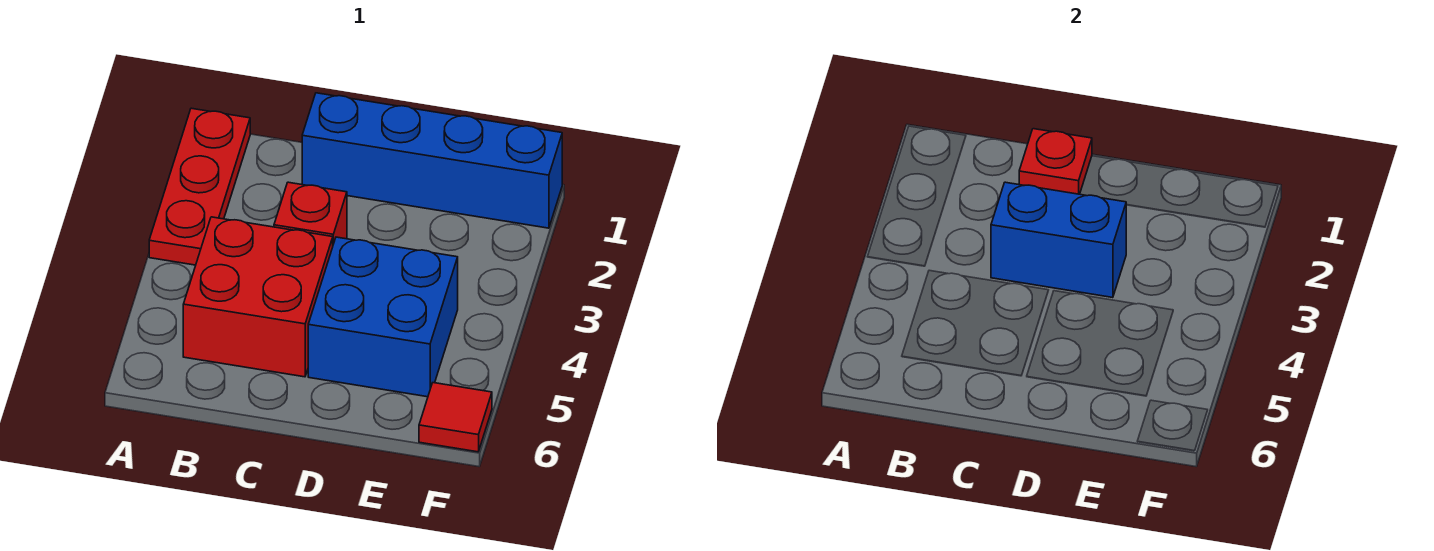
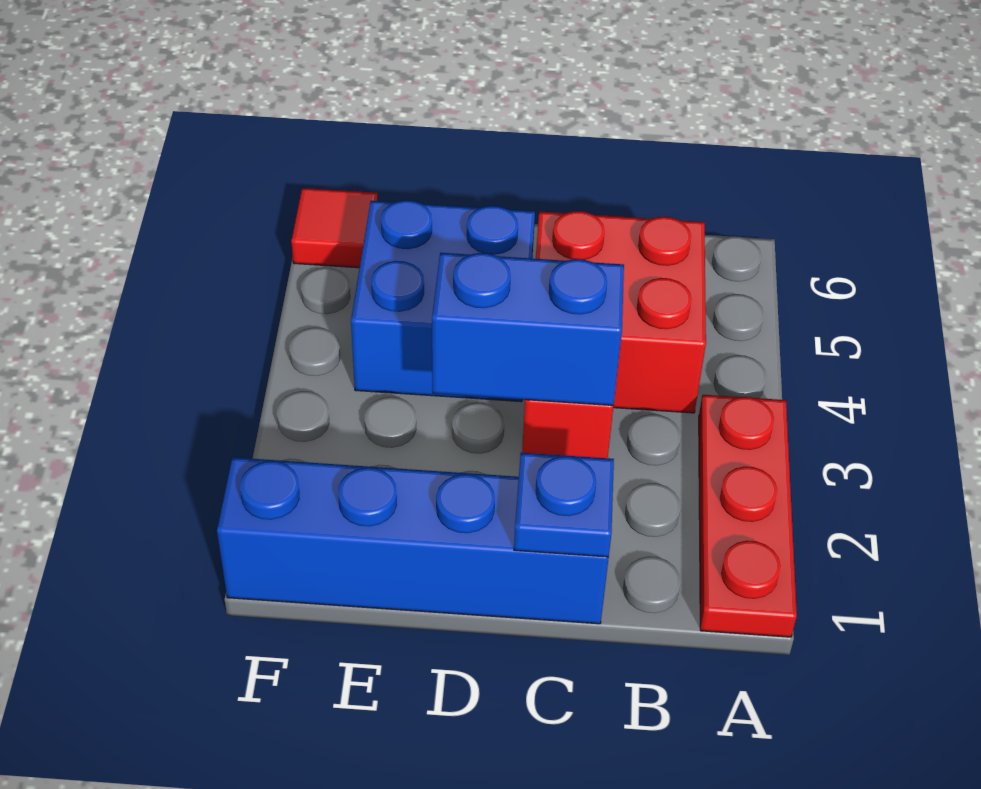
red 1x1 plate [1019,129,1092,194] -> blue 1x1 plate [514,453,614,557]

